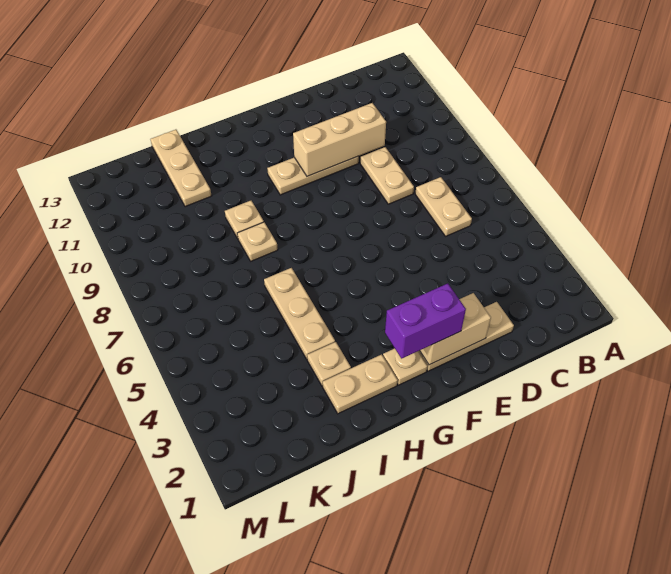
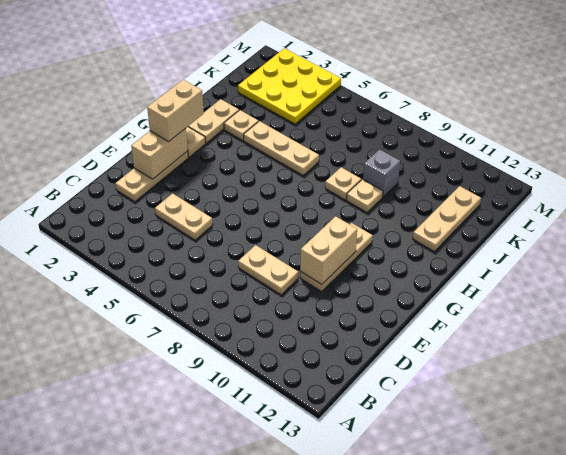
tan 1x2 plate [415,177,472,236] -> tan 1x2 plate moved to [155,194,213,240]
tan 1x3 brick [293,103,386,176] -> tan 1x2 brick [300,216,357,284]
purple 1x2 brick [385,283,466,358] -> tan 1x2 brick [147,80,204,142]
none -> grey 1x1 brick [363,150,400,197]
tan 1x3 plate [151,130,212,207] -> tan 1x3 plate turned to [413,186,481,252]
none -> yellow 3x3 plate [238,48,341,124]

